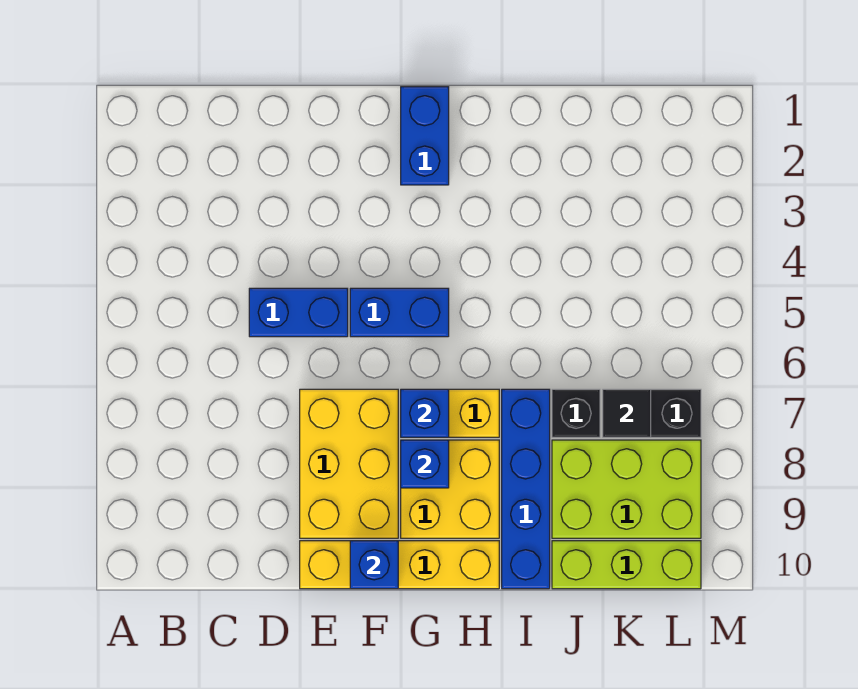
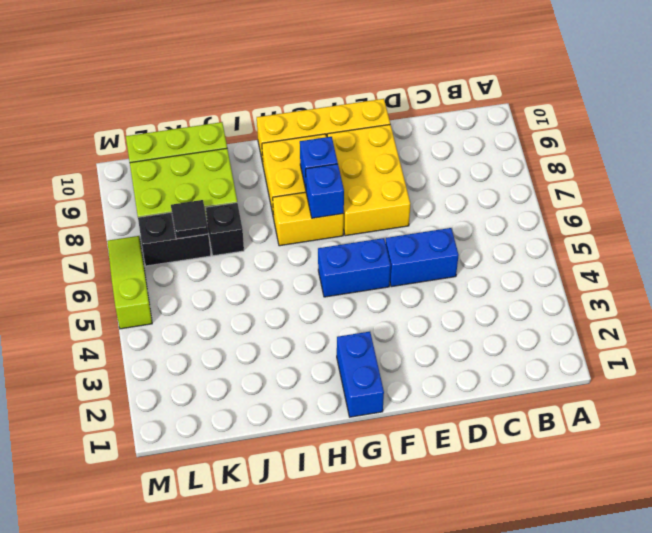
blue 1x1 brick [350,541,398,589] -> none
blue 1x4 brick [502,389,550,589] -> none
none -> lime 1x3 slope [107,236,152,329]

